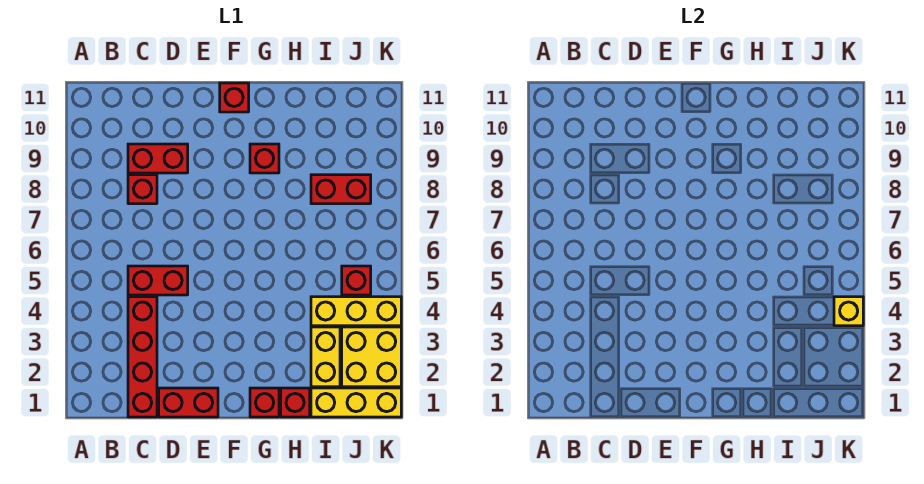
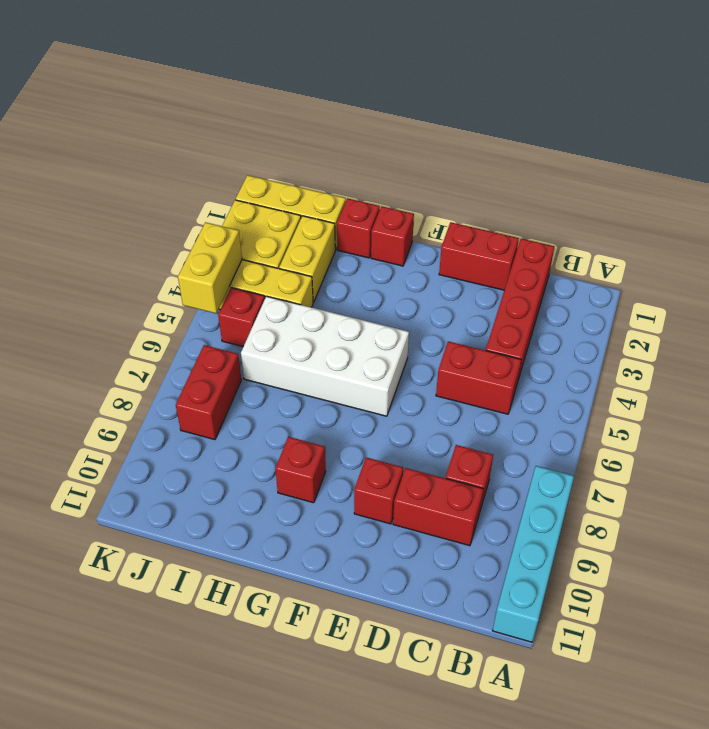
none -> cyan 1x4 brick [492,466,574,642]
none -> white 2x4 brick [241,296,409,416]
red 1x1 brick [220,83,249,112] -> red 1x1 brick moved to [354,457,403,524]
red 1x2 brick [311,175,371,204] -> red 1x2 brick turned to [176,345,241,440]
yellow 1x1 brick [834,297,863,326] -> yellow 1x2 brick [178,222,242,313]

